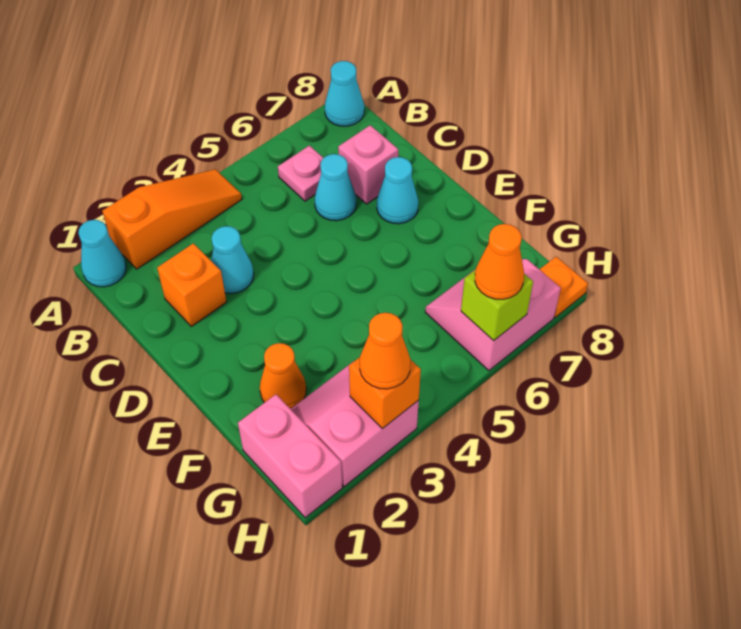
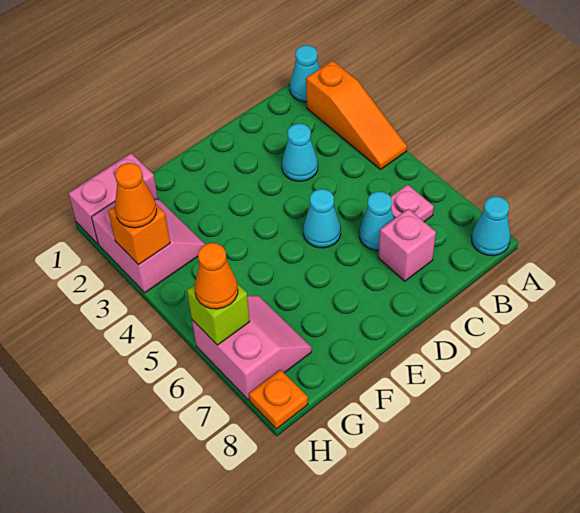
orange 1x1 brick [157,243,226,326] -> none
cyan 1x1 cone [377,157,418,224] -> cyan 1x1 cone moved to [303,189,341,248]
orange 1x1 cone [260,343,306,409] -> none

